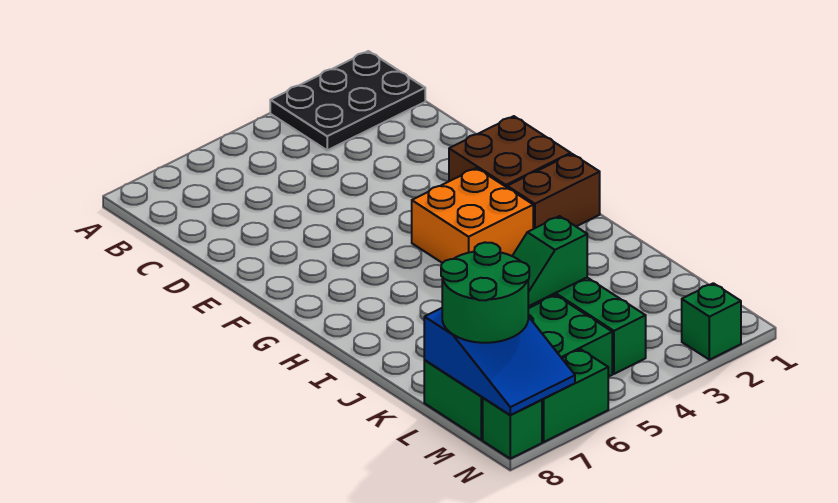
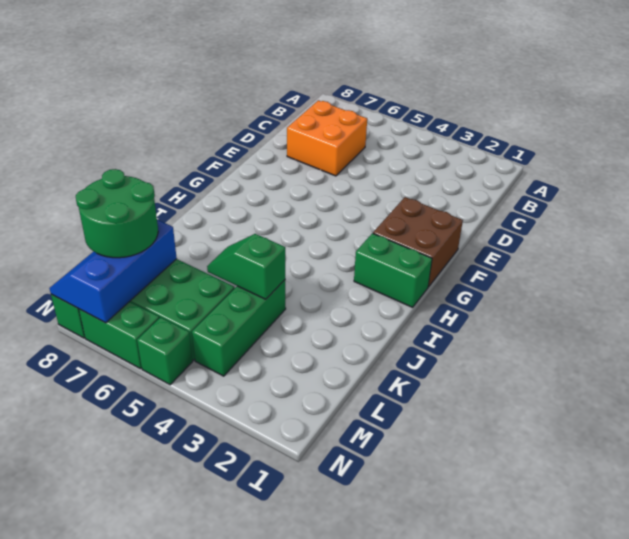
black 2x3 plate [270,51,425,150] -> none
orange 2x2 brick [412,168,533,263] -> orange 2x2 brick moved to [287,100,367,176]
brown 1x2 brick [507,154,600,229] -> green 1x2 brick [354,233,432,307]
blue 2x3 slope [424,308,575,415] -> blue 2x3 slope turned to [49,220,177,323]
green 1x1 brick [682,283,741,360] -> green 1x1 brick moved to [137,317,193,385]

